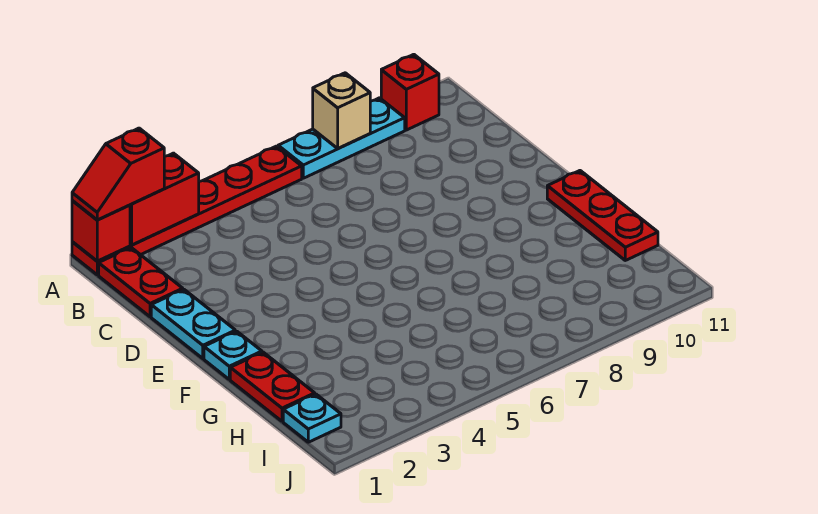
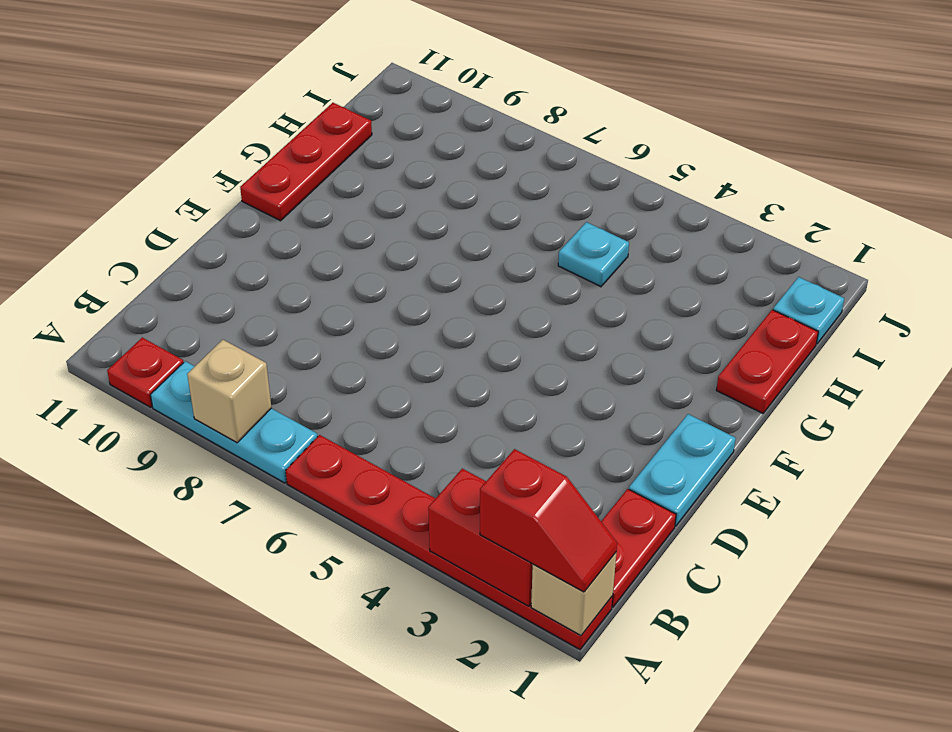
red 1x1 brick [72,201,130,261] -> tan 1x1 brick [531,553,616,636]
red 1x1 brick [381,54,439,130] -> red 1x1 plate [107,338,184,407]
cyan 1x1 plate [204,331,262,379] -> cyan 1x1 plate moved to [558,222,629,287]

